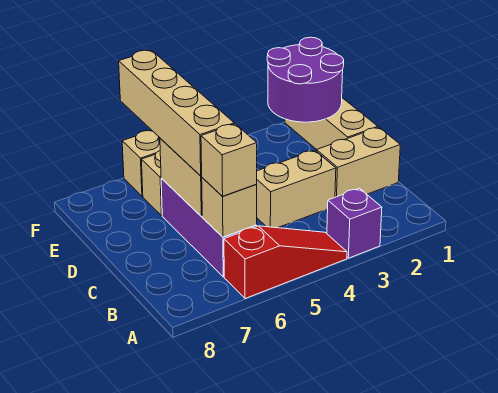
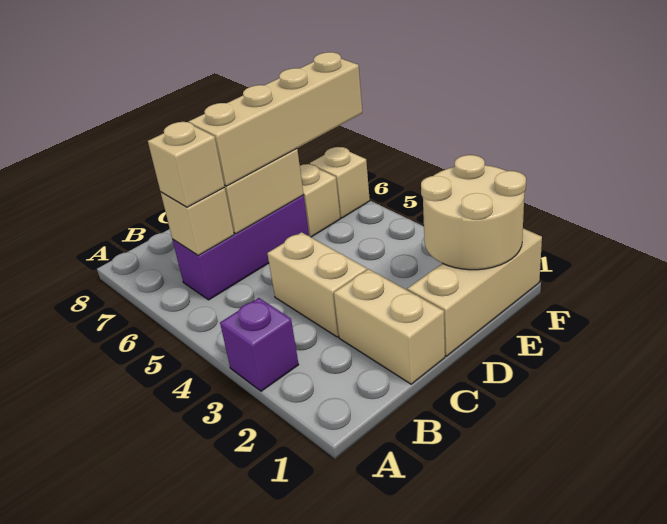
red 1x3 slope [224,226,347,299] -> none
purple 2x2 round brick [267,37,344,122] -> tan 2x2 round brick [421,155,526,270]

